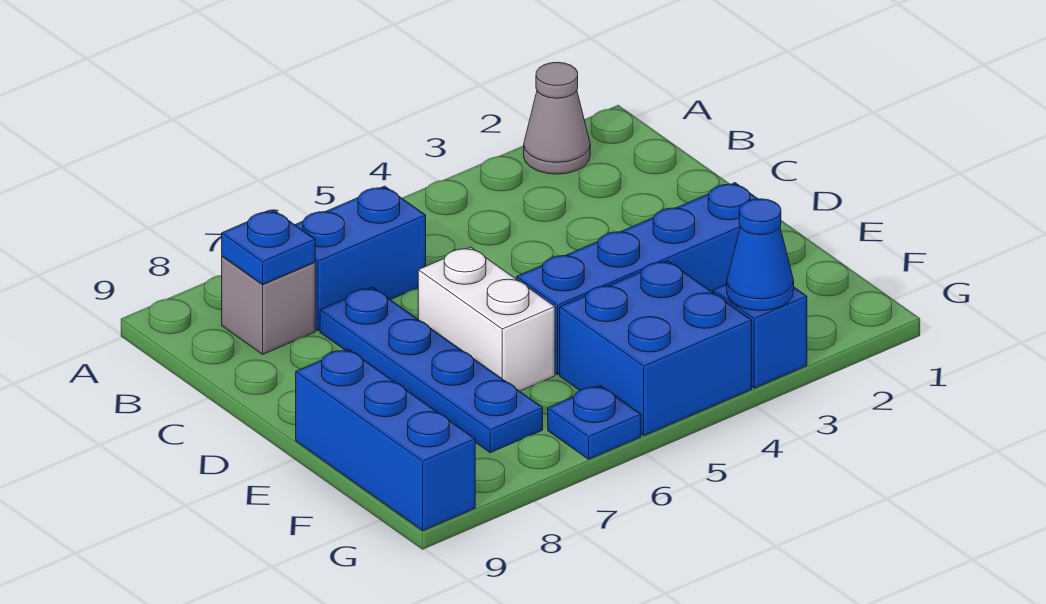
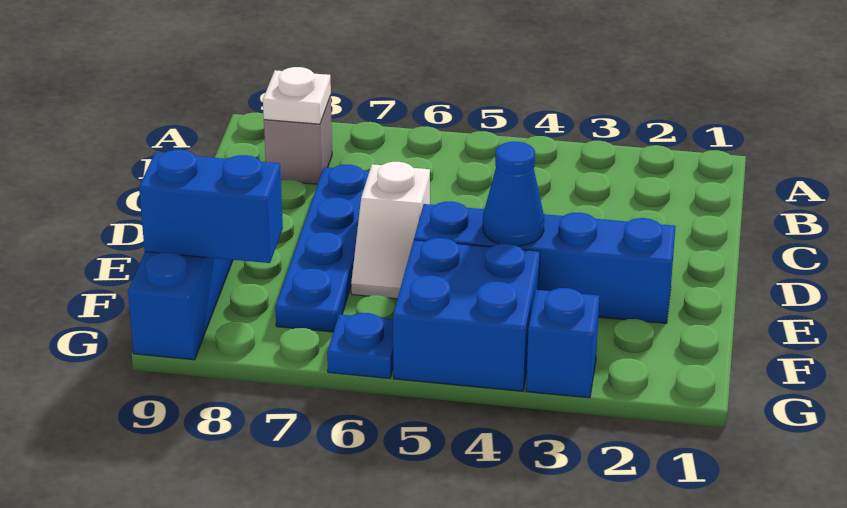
grey 1x1 cone [524,62,590,174] -> none
blue 1x2 brick [295,186,426,331] -> blue 1x2 brick moved to [139,150,283,263]
blue 1x1 plate [222,210,315,284] -> white 1x1 plate [263,67,331,124]
white 1x2 brick [418,247,555,391] -> white 1x2 slope [351,162,430,299]
blue 1x1 cone [727,199,794,311] -> blue 1x1 cone moved to [483,142,544,246]

